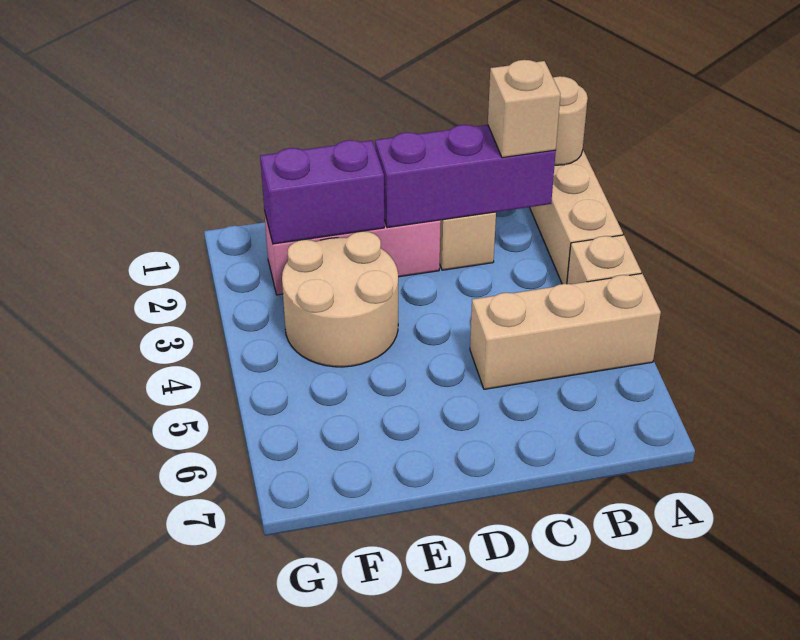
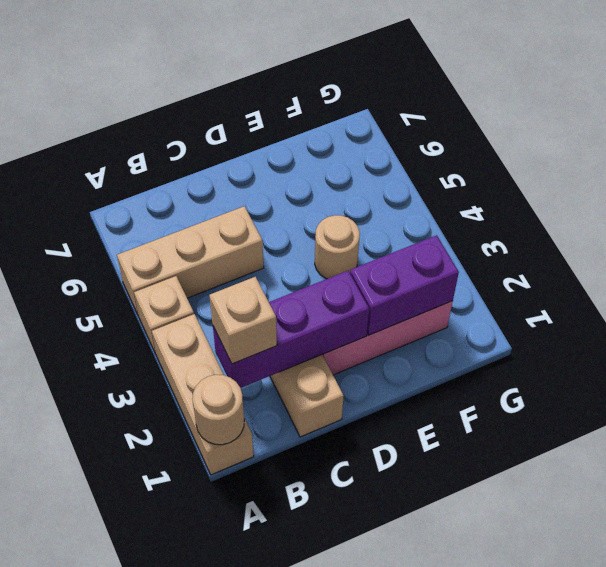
tan 2x2 round brick [282,231,398,367] -> tan 1x1 round brick [315,215,360,279]

